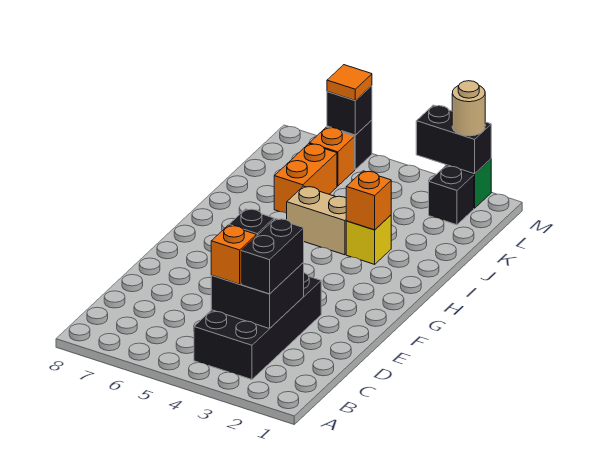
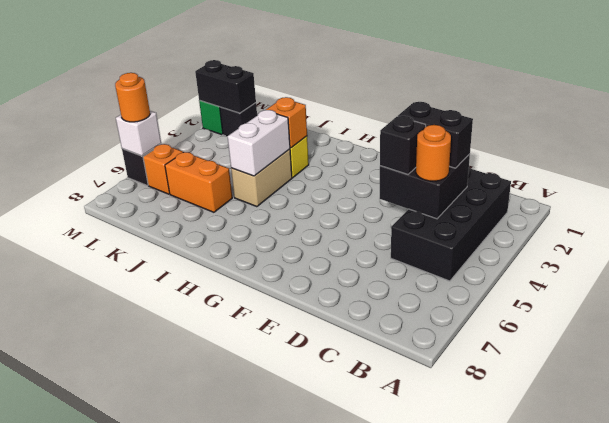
black 2x4 brick [194,273,321,379] -> black 2x4 brick turned to [391,167,511,281]
orange 1x1 brick [211,225,256,284] -> orange 1x1 round brick [416,125,451,181]
none -> white 1x2 brick [227,110,290,176]
black 1x2 brick [416,105,491,174] -> black 1x2 brick turned to [195,60,256,113]
tan 1x1 round brick [452,81,485,136] -> none
black 1x1 brick [327,86,372,135] -> white 1x1 brick [116,111,161,156]
orange 1x1 tile [327,65,372,101] -> orange 1x1 round brick [115,73,150,122]

